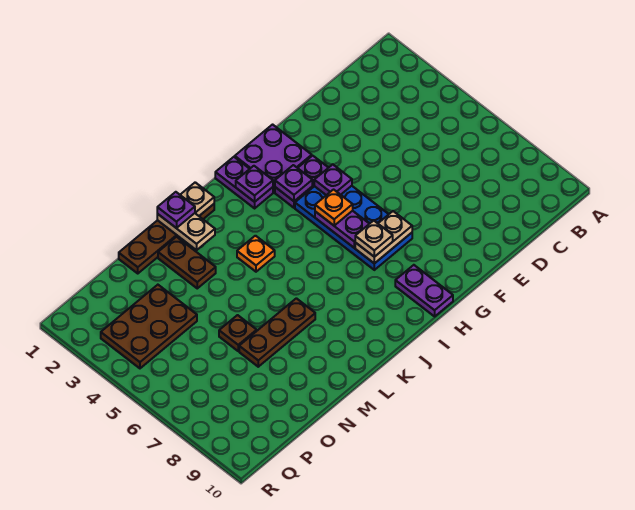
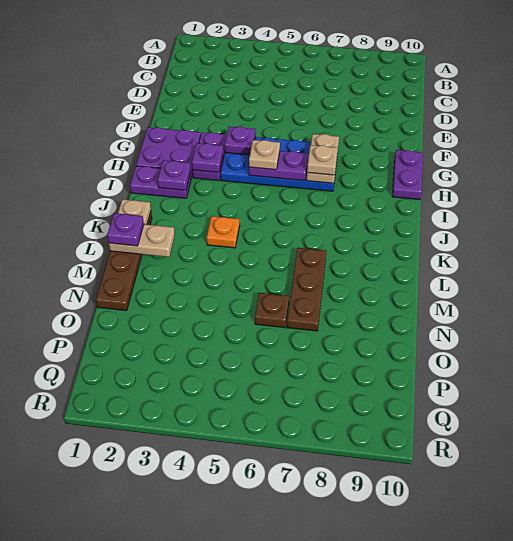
orange 1x1 plate [315,190,353,225] -> tan 1x1 plate [249,140,280,170]
purple 1x2 plate [395,265,453,316] -> purple 1x2 plate turned to [392,150,423,200]
brown 1x2 plate [158,237,216,288] -> none
brown 2x3 plate [101,285,197,368] -> none

